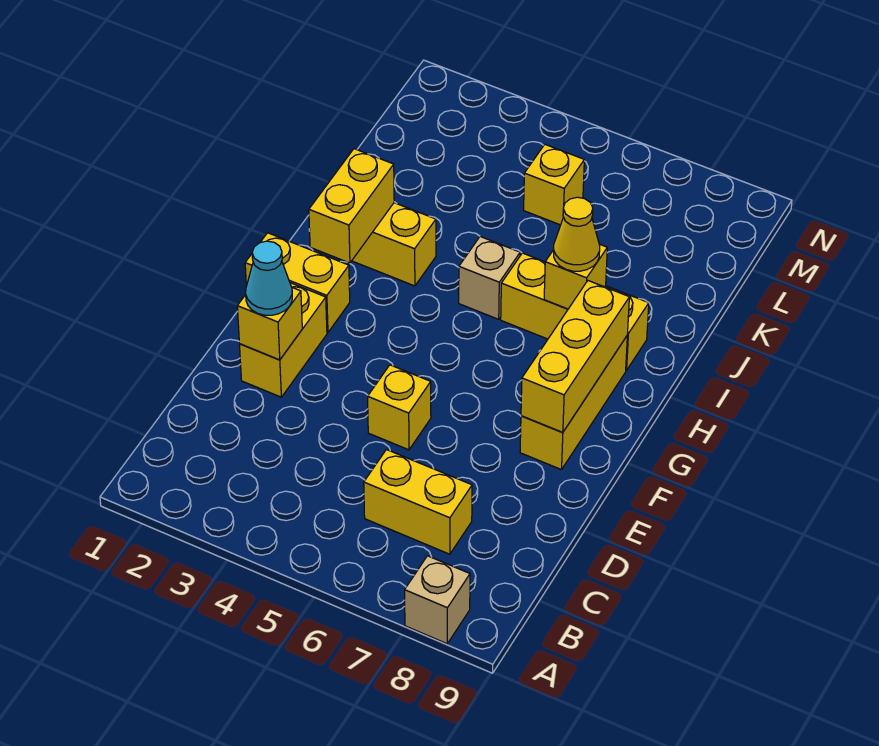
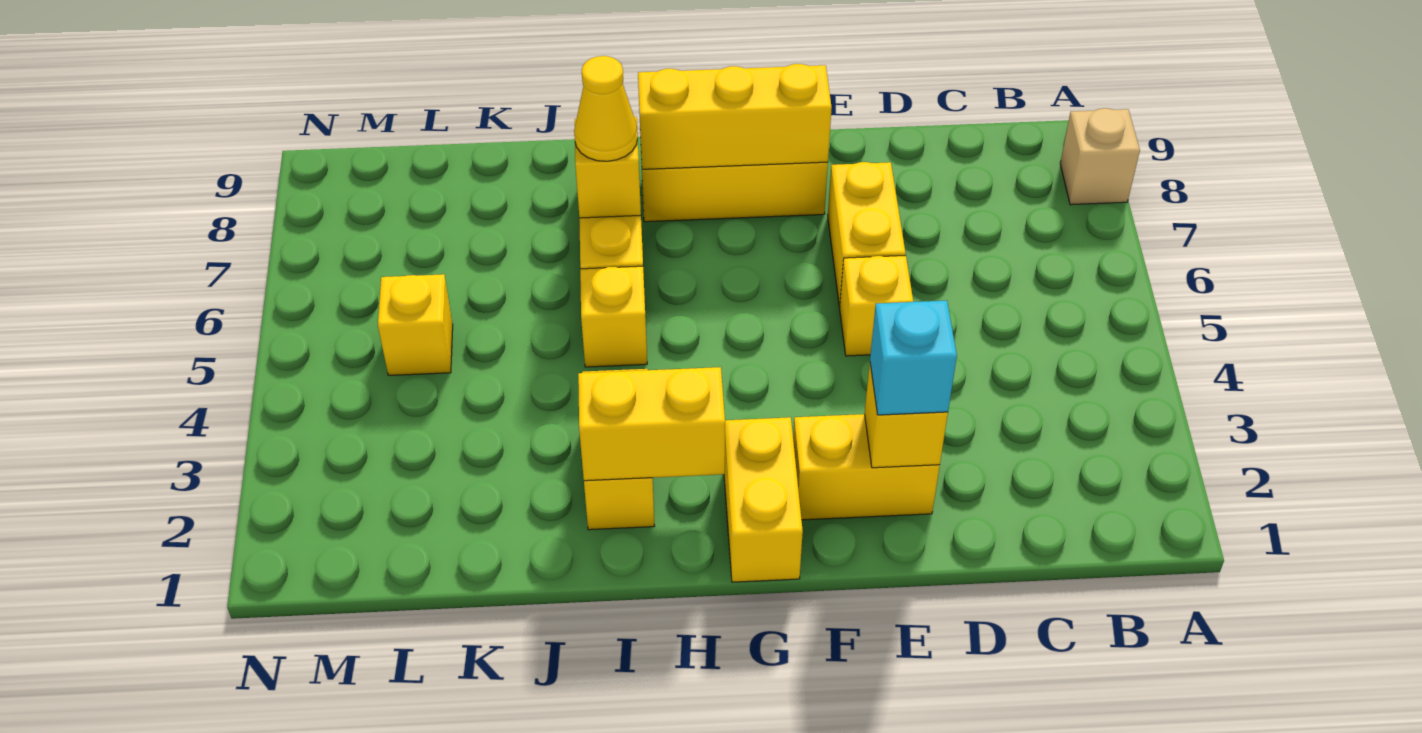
yellow 1x2 brick [364,450,472,554] -> yellow 1x2 brick moved to [828,162,906,306]
cyan 1x1 cone [246,241,292,315] -> cyan 1x1 brick [870,301,957,415]
tan 1x1 brick [459,237,520,319] -> yellow 1x1 brick [580,266,647,367]

